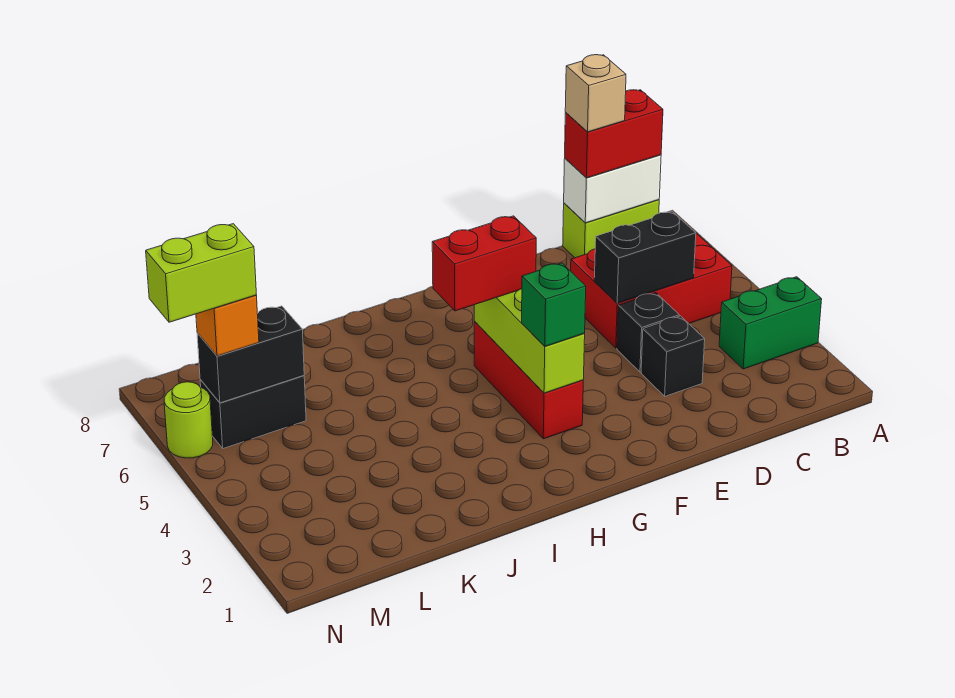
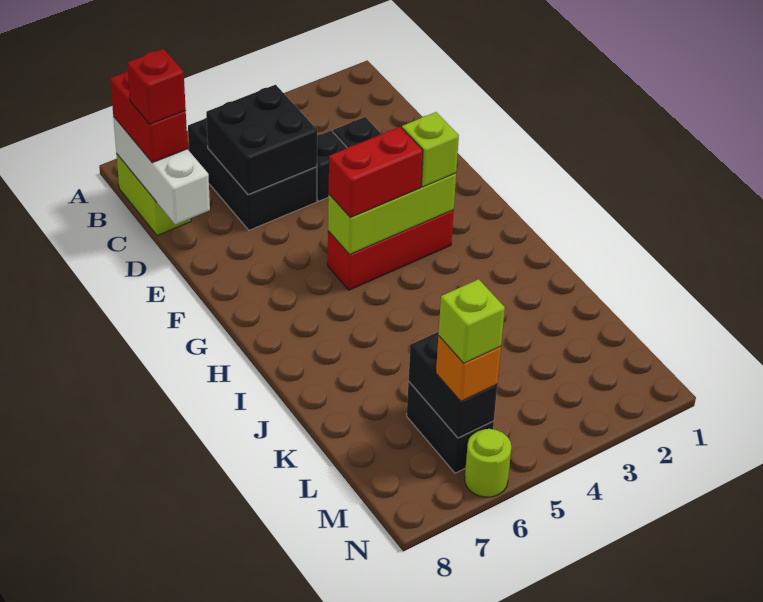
green 1x2 brick [719,277,822,369] -> none
red 2x3 brick [571,233,732,348] -> black 2x3 brick [188,117,317,230]
white 1x2 brick [564,155,661,223] -> white 1x3 brick [113,117,210,224]
black 1x2 brick [594,212,696,303] -> black 2x2 brick [206,85,317,195]
tan 1x1 brick [565,55,626,132] -> red 1x1 brick [127,49,186,124]
green 1x1 brick [522,263,586,346] -> lime 1x1 brick [402,112,459,187]
red 1x2 brick [432,216,536,311] -> red 1x2 brick turned to [329,127,423,218]
lime 1x2 brick [146,224,256,322] -> lime 1x1 brick [438,279,505,363]

